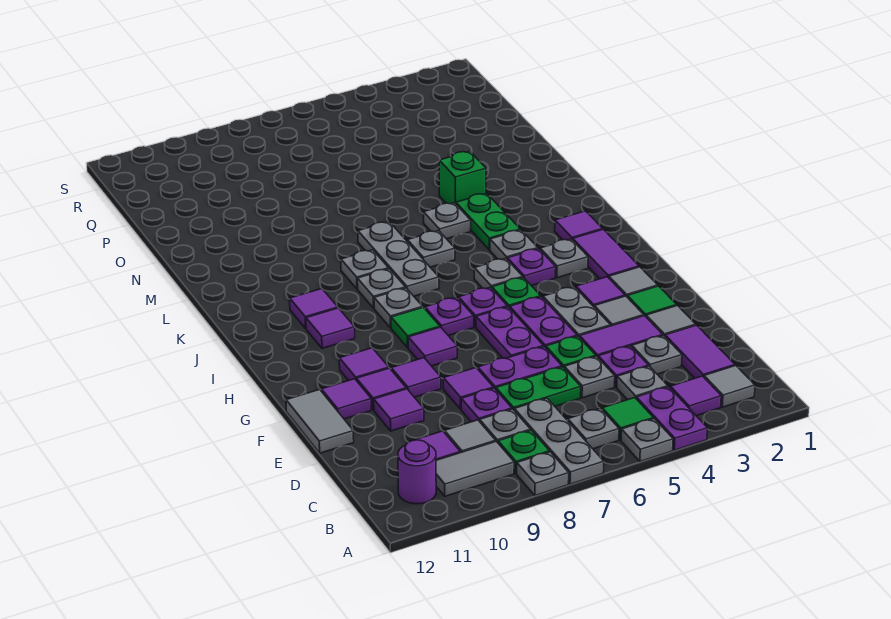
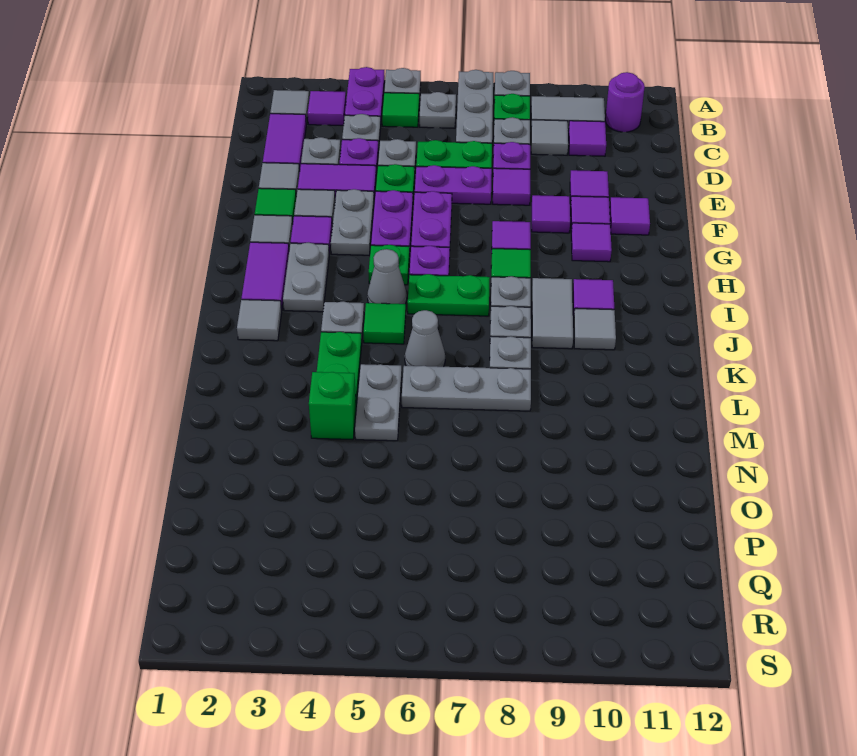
grey 1x2 tile [286,390,354,453] -> grey 1x2 tile moved to [532,278,573,349]
purple 1x1 plate [425,297,474,335] -> none
grey 1x1 plate [540,239,588,278] -> grey 1x2 plate [283,242,329,312]
purple 1x1 plate [507,249,556,286] -> none
grey 1x1 plate [474,258,523,289] -> grey 1x1 cone [367,249,407,304]
none -> green 1x2 plate [408,274,490,316]
purple 1x1 tile [555,211,603,240] -> grey 1x1 tile [237,300,282,341]
none -> green 1x1 tile [363,303,406,344]
grey 1x3 plate [358,222,439,296] -> grey 1x3 plate turned to [402,366,531,411]
purple 1x1 tile [290,289,338,329] -> grey 1x1 tile [574,309,616,350]
grey 1x1 plate [407,231,455,267] -> grey 1x1 cone [405,310,445,367]
grey 1x1 plate [424,203,471,239] -> grey 1x2 plate [355,364,402,441]

